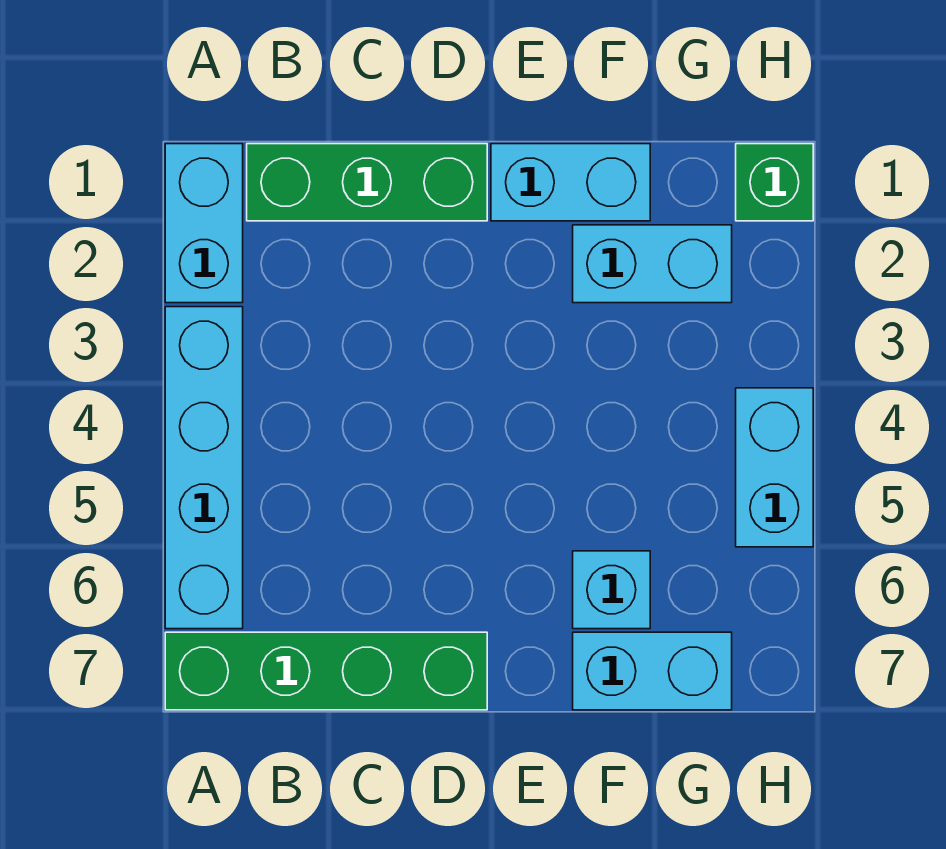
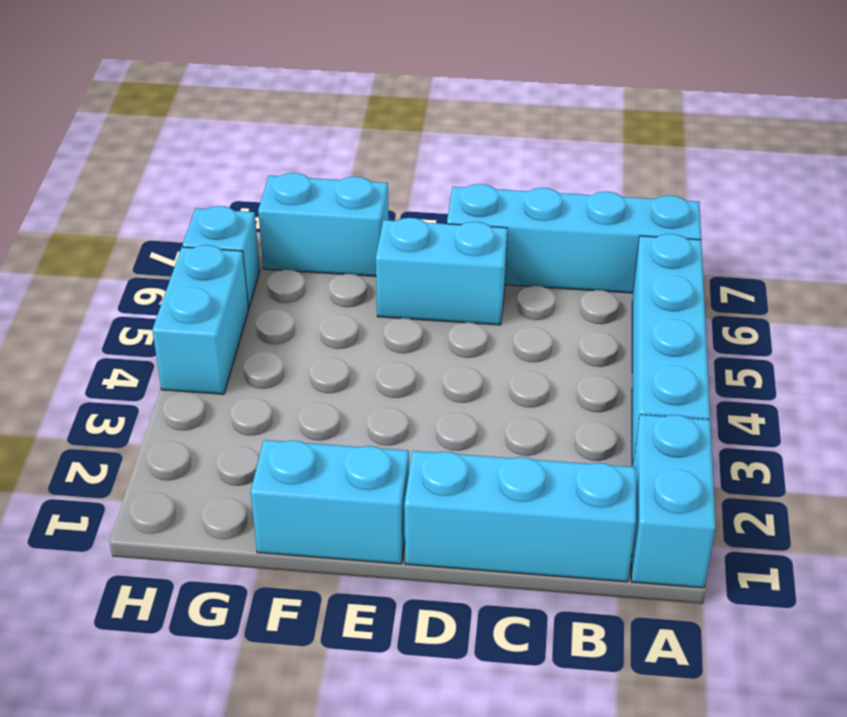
green 1x4 brick [165,632,487,710] -> cyan 1x4 brick [447,184,701,293]
green 1x3 brick [247,144,487,221] -> cyan 1x3 brick [404,451,636,582]
cyan 1x2 brick [573,225,732,303] -> cyan 1x2 brick moved to [376,218,507,325]
cyan 1x1 brick [573,551,650,629] -> cyan 1x1 brick moved to [182,206,260,308]
green 1x1 brick [736,144,813,221] -> none

